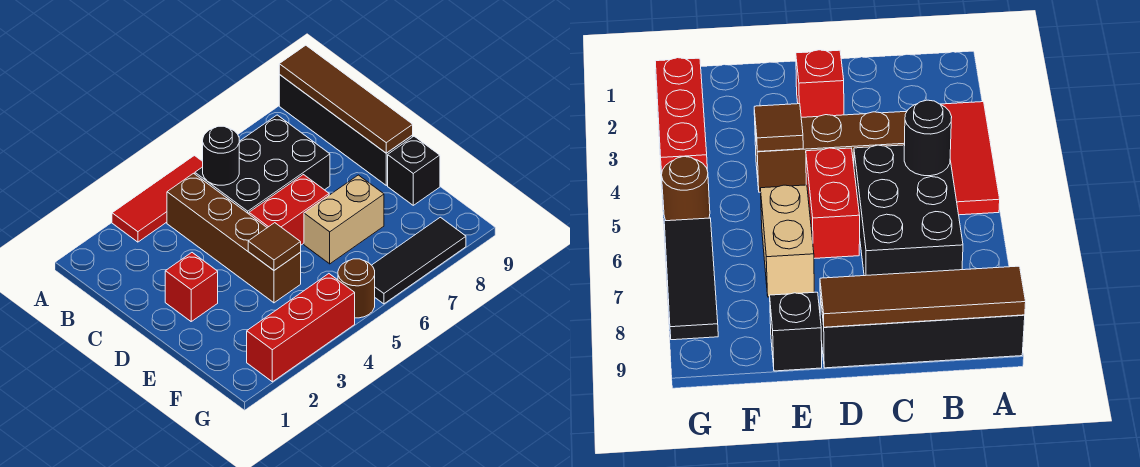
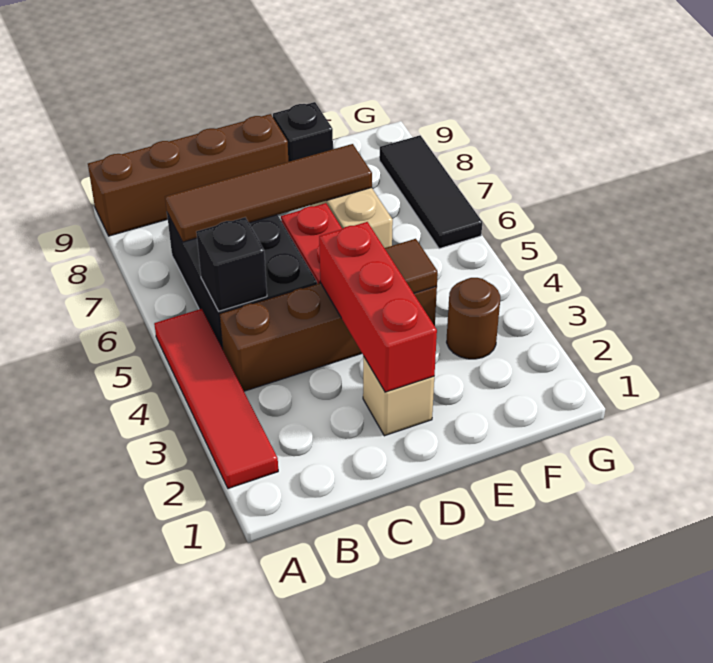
red 1x3 tile [112,156,203,242] -> red 1x4 tile [154,309,278,489]
black 1x4 brick [279,75,413,185] -> brown 1x4 brick [88,114,288,236]
brown 1x4 tile [279,45,413,153] -> brown 1x4 tile moved to [165,144,372,242]
black 1x1 round brick [203,126,239,185] -> black 1x1 brick [196,217,267,311]
red 1x1 brick [165,253,218,321] -> tan 1x1 brick [363,356,434,436]
red 1x3 brick [247,274,355,382] -> red 1x3 brick moved to [319,222,437,392]
brown 1x1 round brick [338,259,375,318] -> brown 1x1 round brick moved to [447,278,500,359]

